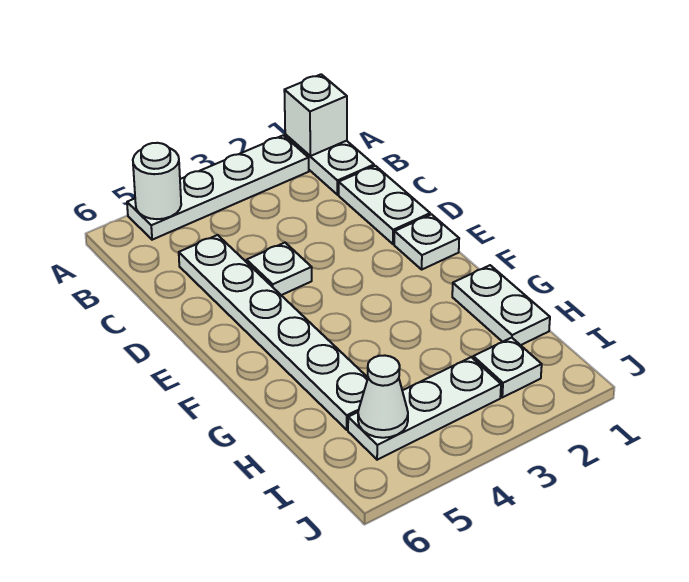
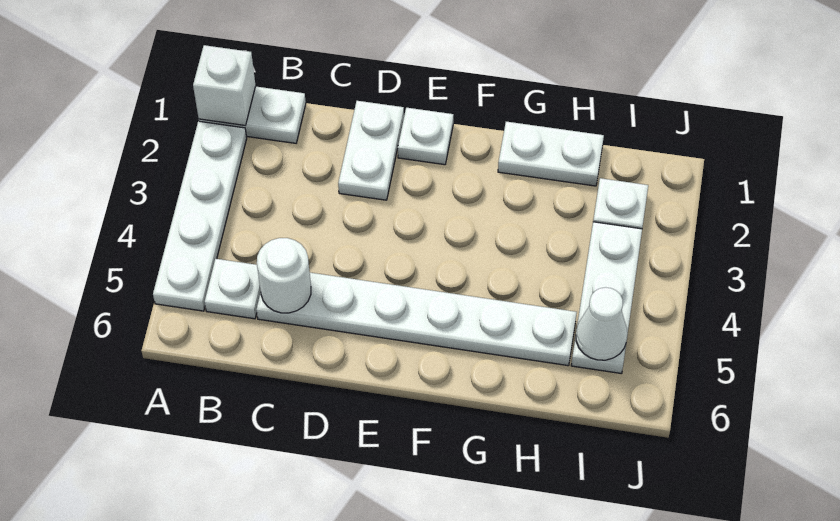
white 1x1 round brick [133,143,181,219] -> white 1x1 round brick moved to [257,238,311,313]
white 1x2 plate [339,166,430,244] -> white 1x2 plate turned to [338,101,404,200]
white 1x1 plate [247,243,312,295] -> white 1x1 plate moved to [205,259,261,319]

